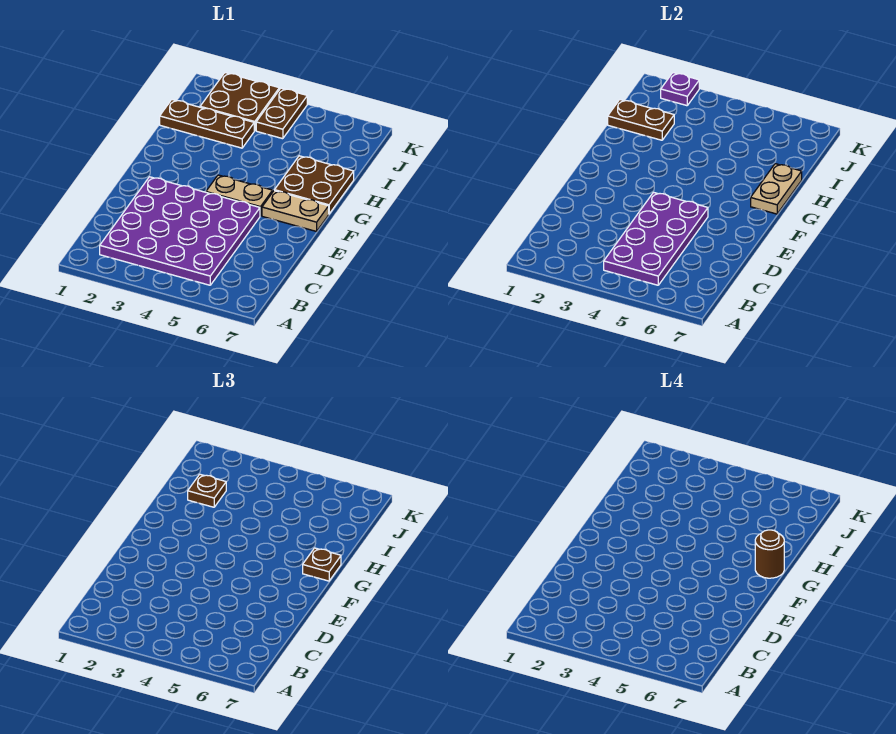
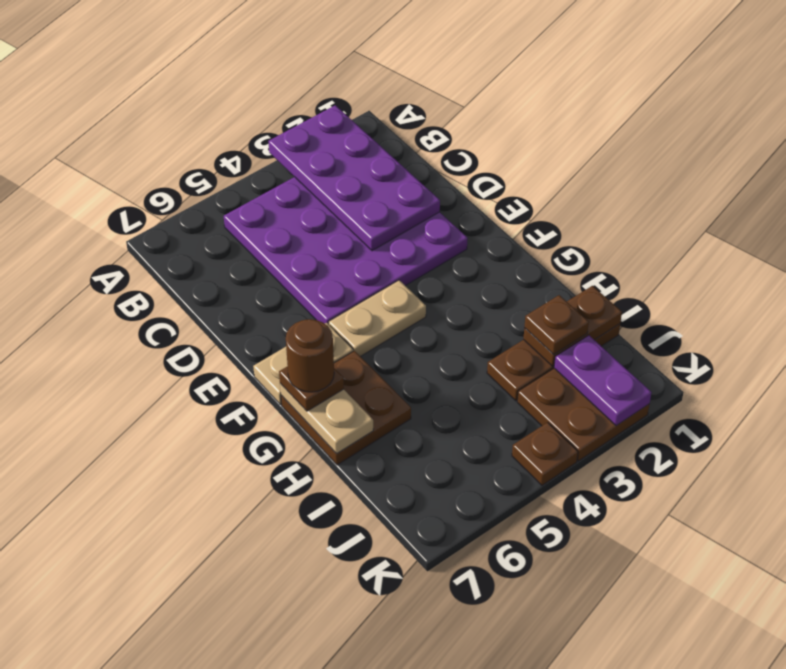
purple 2x4 plate [604,192,708,285] -> purple 2x4 plate moved to [268,105,440,251]
brown 1x2 plate [256,88,307,139] -> brown 1x1 plate [512,422,578,485]
purple 1x1 plate [661,73,699,106] -> purple 1x2 plate [554,335,652,426]

